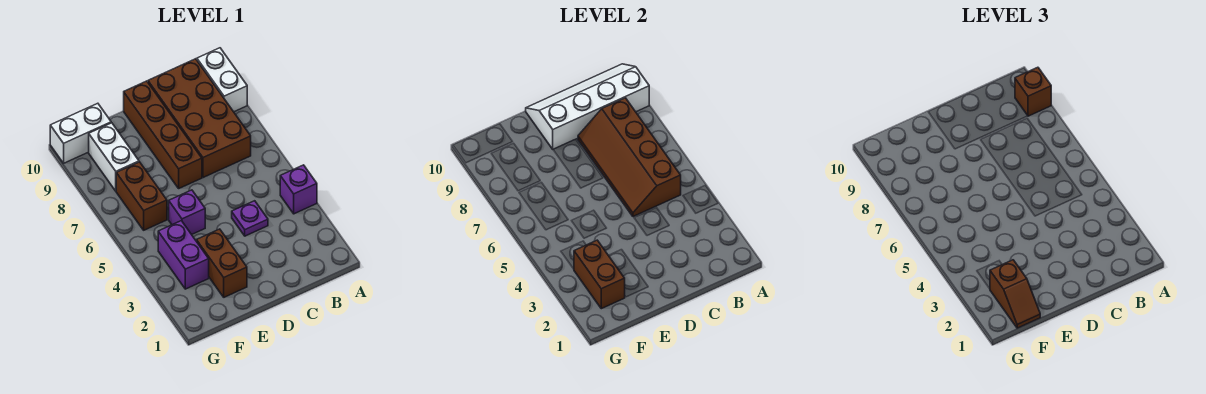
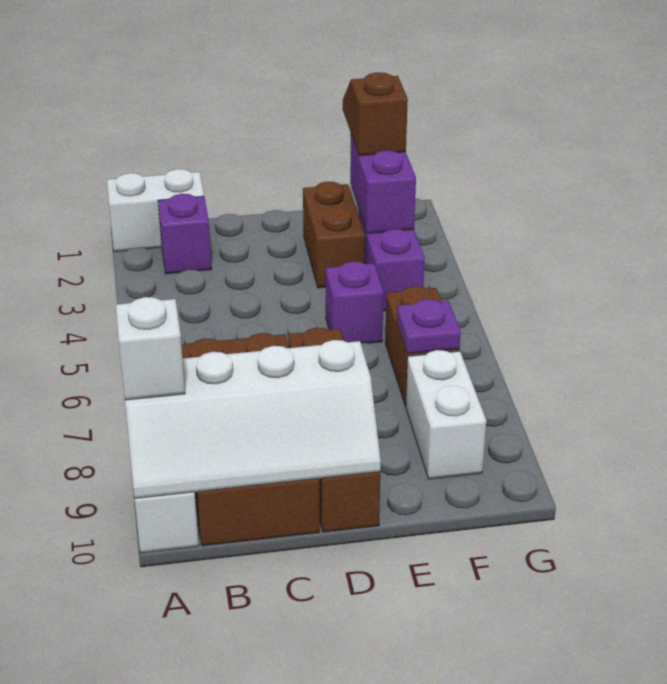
purple 1x1 brick [280,165,317,214] -> purple 1x1 brick moved to [158,194,212,274]
brown 1x1 brick [1015,67,1051,116] -> white 1x1 brick [116,297,185,400]
brown 2x4 slope [578,98,681,217] -> none
purple 1x1 plate [232,201,268,236] -> purple 1x1 plate moved to [397,299,461,354]
brown 1x2 brick [574,240,625,309] -> purple 1x2 brick [350,135,416,234]
white 1x2 brick [50,103,111,163] -> white 1x2 brick moved to [107,169,204,252]

